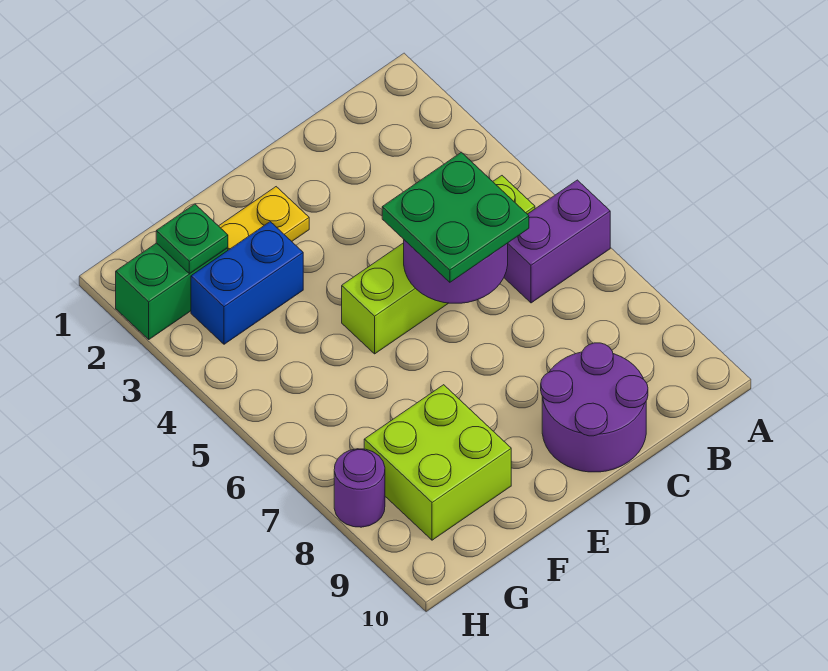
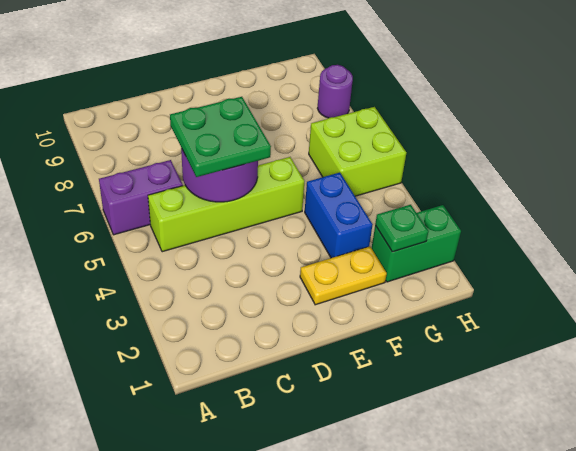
purple 2x2 round brick [541,343,648,472] -> none
blue 1x2 brick [191,222,303,344] -> blue 1x2 brick turned to [305,173,373,258]
lime 2x2 brick [364,385,511,540] -> lime 2x2 brick moved to [309,107,406,196]

